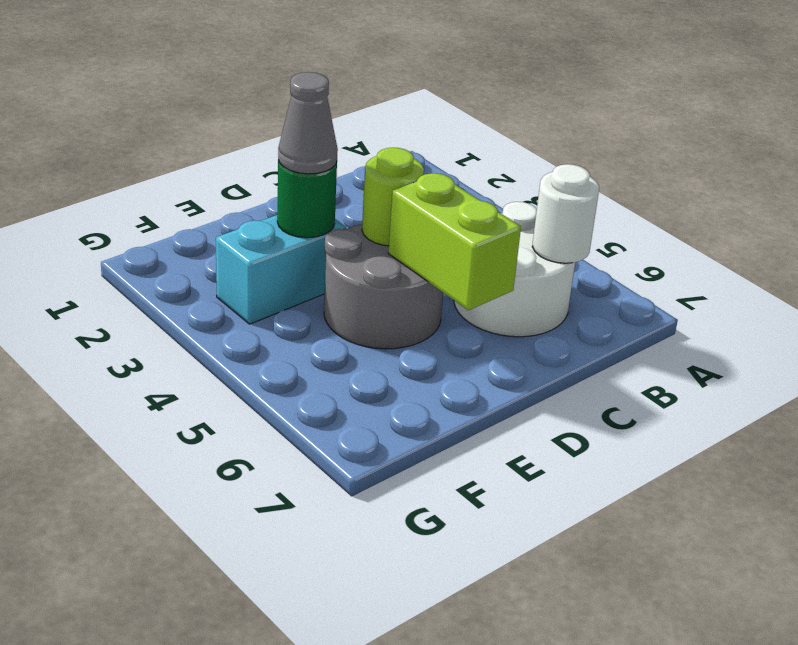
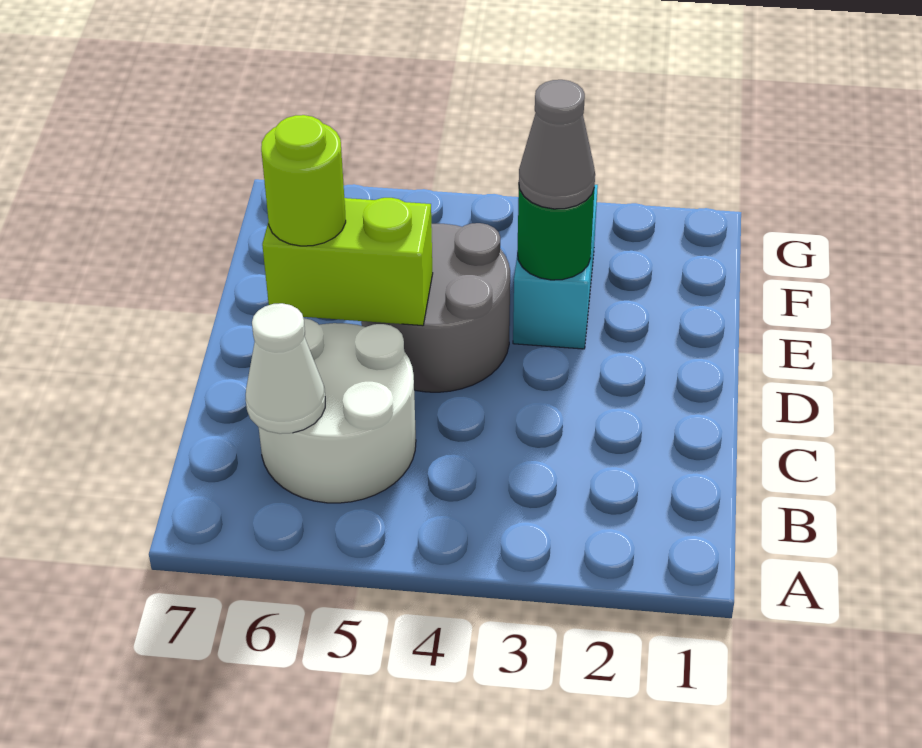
white 1x1 round brick [532,164,599,263] -> white 1x1 cone [246,303,325,434]
lime 1x1 round brick [362,148,424,246] -> lime 1x1 round brick moved to [261,115,346,246]

